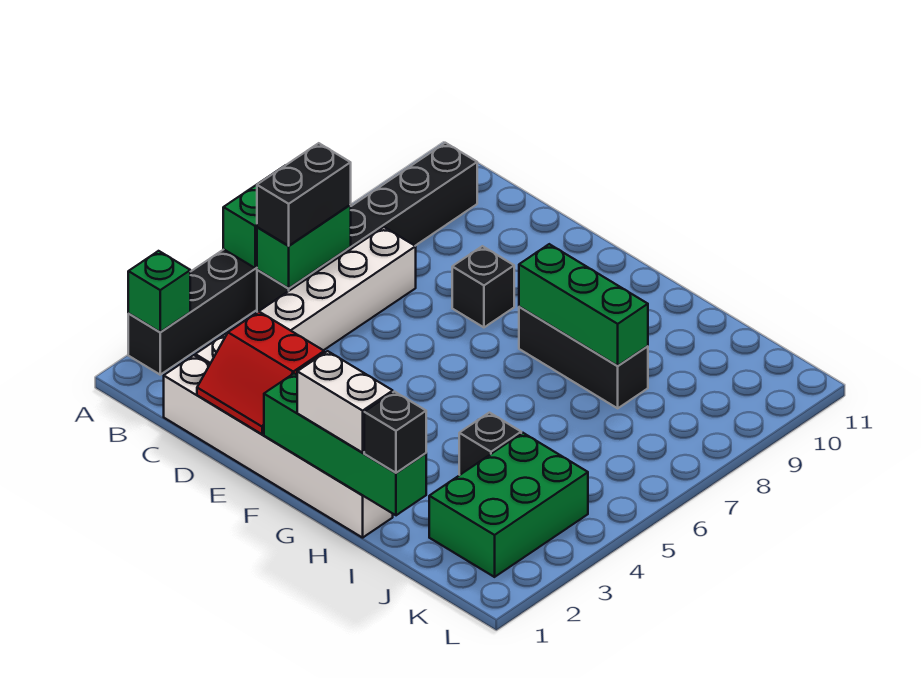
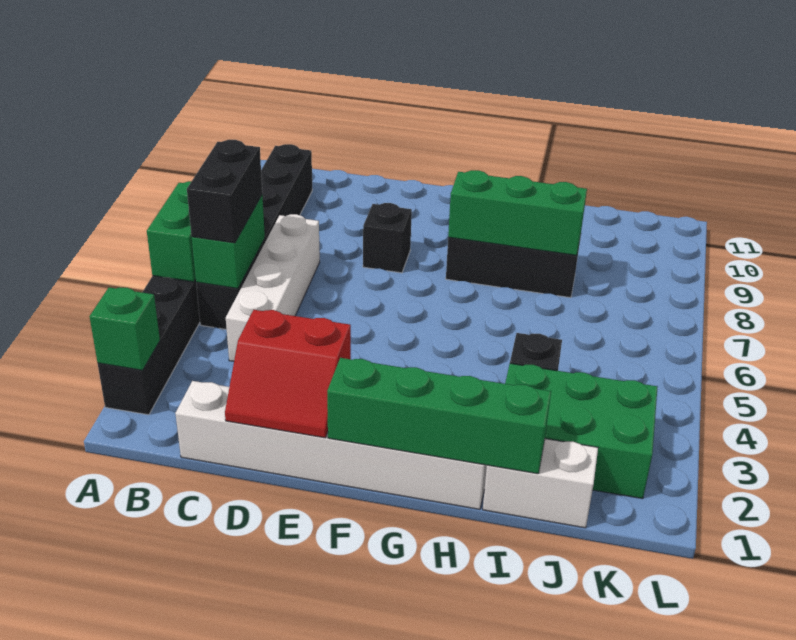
white 1x6 brick [195,227,416,365] -> white 1x4 brick [226,214,320,361]
white 1x2 brick [297,351,393,453] -> white 1x2 brick moved to [483,439,598,528]
black 1x1 brick [364,392,426,473] -> none
green 2x3 brick [429,433,588,577] -> green 2x3 brick turned to [505,363,658,499]

